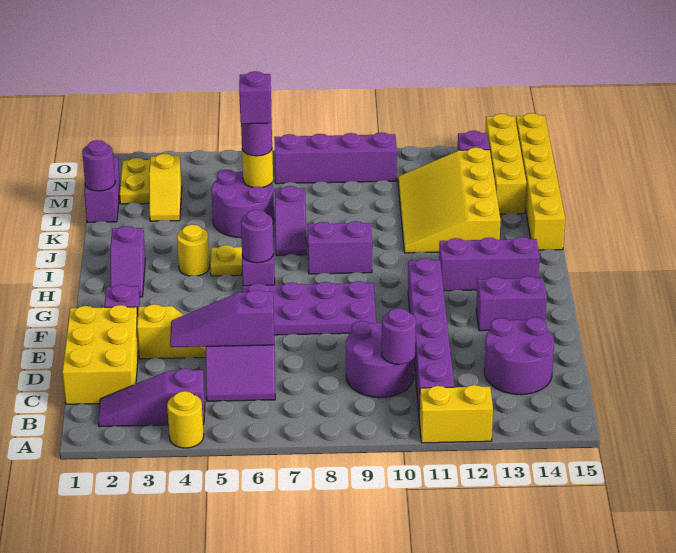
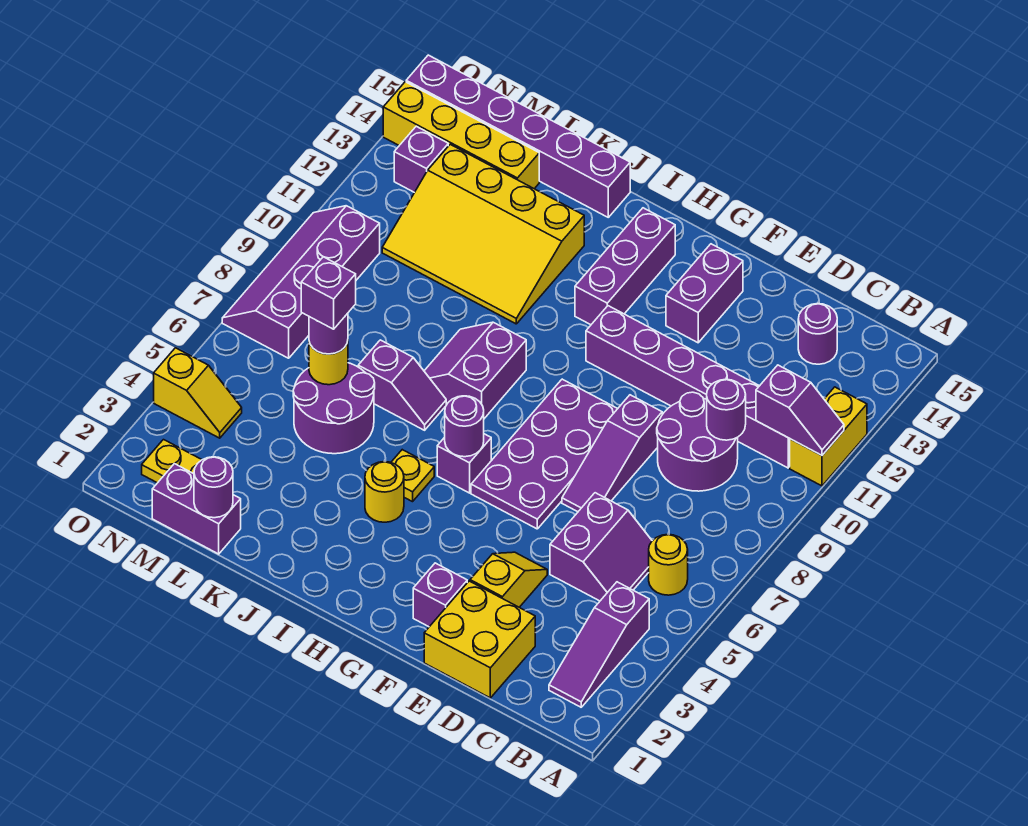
yellow 1x1 round brick [167,391,204,448] -> yellow 1x1 round brick moved to [649,534,688,595]
yellow 2x3 brick [62,305,139,404] -> yellow 2x2 brick [424,581,535,698]
purple 2x2 round brick [484,317,554,395] -> purple 1x1 round brick [798,304,837,364]
purple 1x3 slope [170,290,274,347] -> purple 1x3 slope moved to [562,395,662,512]
purple 1x2 slope [110,226,146,297] -> purple 1x2 slope moved to [756,365,844,455]
yellow 1x6 brick [516,113,565,250] -> purple 1x6 brick [406,55,630,217]
yellow 1x2 slope [149,154,182,221] -> yellow 1x2 slope moved to [154,348,242,438]

